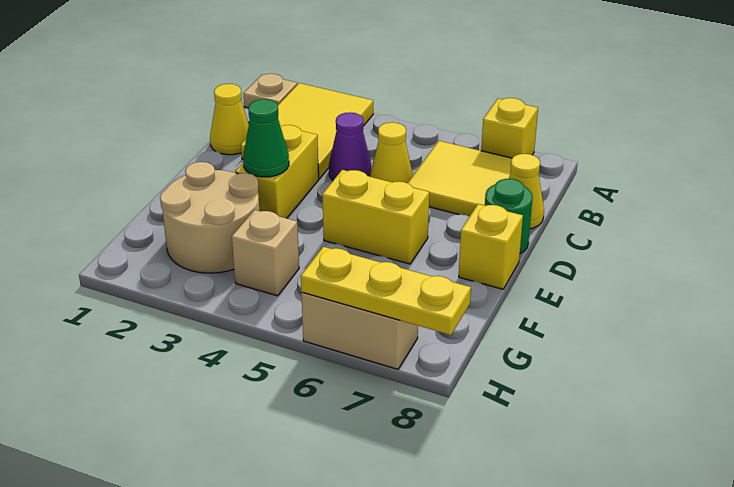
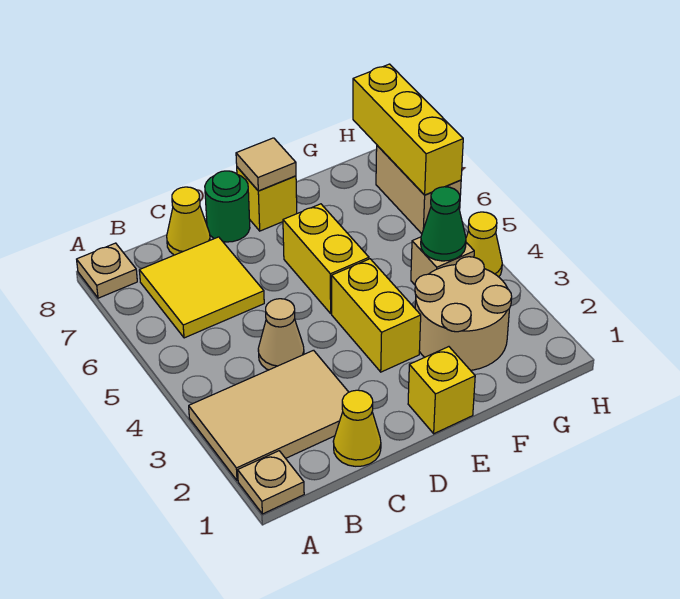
yellow 2x3 tile [241,83,373,179] -> tan 2x3 tile [189,350,349,481]
yellow 1x1 brick [481,98,538,158] -> yellow 1x1 brick moved to [408,347,475,434]
none -> tan 1x1 plate [77,243,137,298]
purple 1x1 cone [329,112,371,180] -> tan 1x1 cone [258,299,304,370]
yellow 1x1 cone [370,122,413,183] -> yellow 1x1 cone moved to [466,212,502,277]
yellow 1x2 brick [235,125,319,218] -> yellow 1x2 brick turned to [332,259,421,372]
green 1x1 cone [243,99,289,177] -> green 1x1 cone moved to [421,187,466,261]
none -> tan 1x1 tile [236,138,296,191]
yellow 1x3 plate [301,247,471,335] -> yellow 1x3 brick [353,64,463,195]

